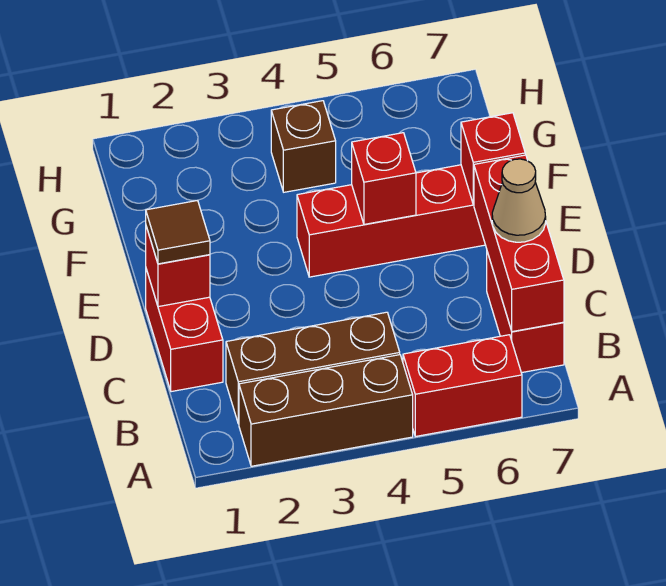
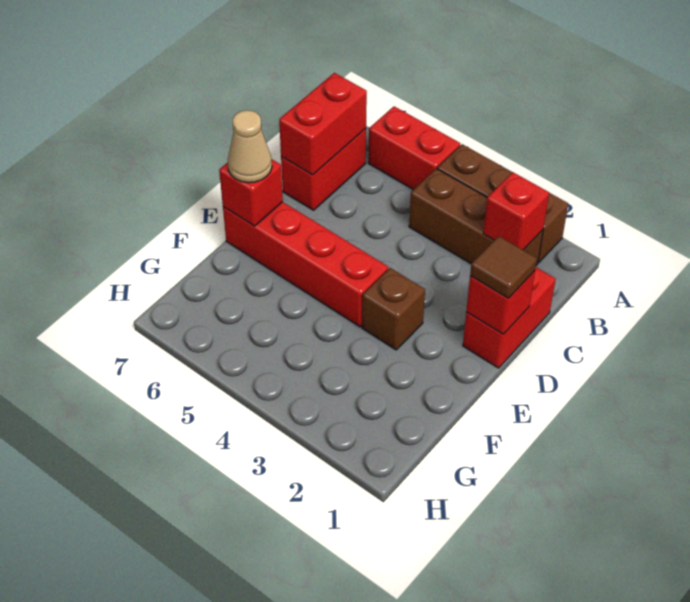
red 1x3 brick [474,155,564,332] -> red 1x2 brick [279,73,367,175]
tan 1x1 cone [492,159,546,242] -> tan 1x1 cone moved to [228,110,272,183]
red 1x1 brick [352,133,416,224] -> red 1x1 brick moved to [483,172,549,250]
brown 1x1 brick [271,101,336,192] -> brown 1x1 brick moved to [362,268,425,350]

